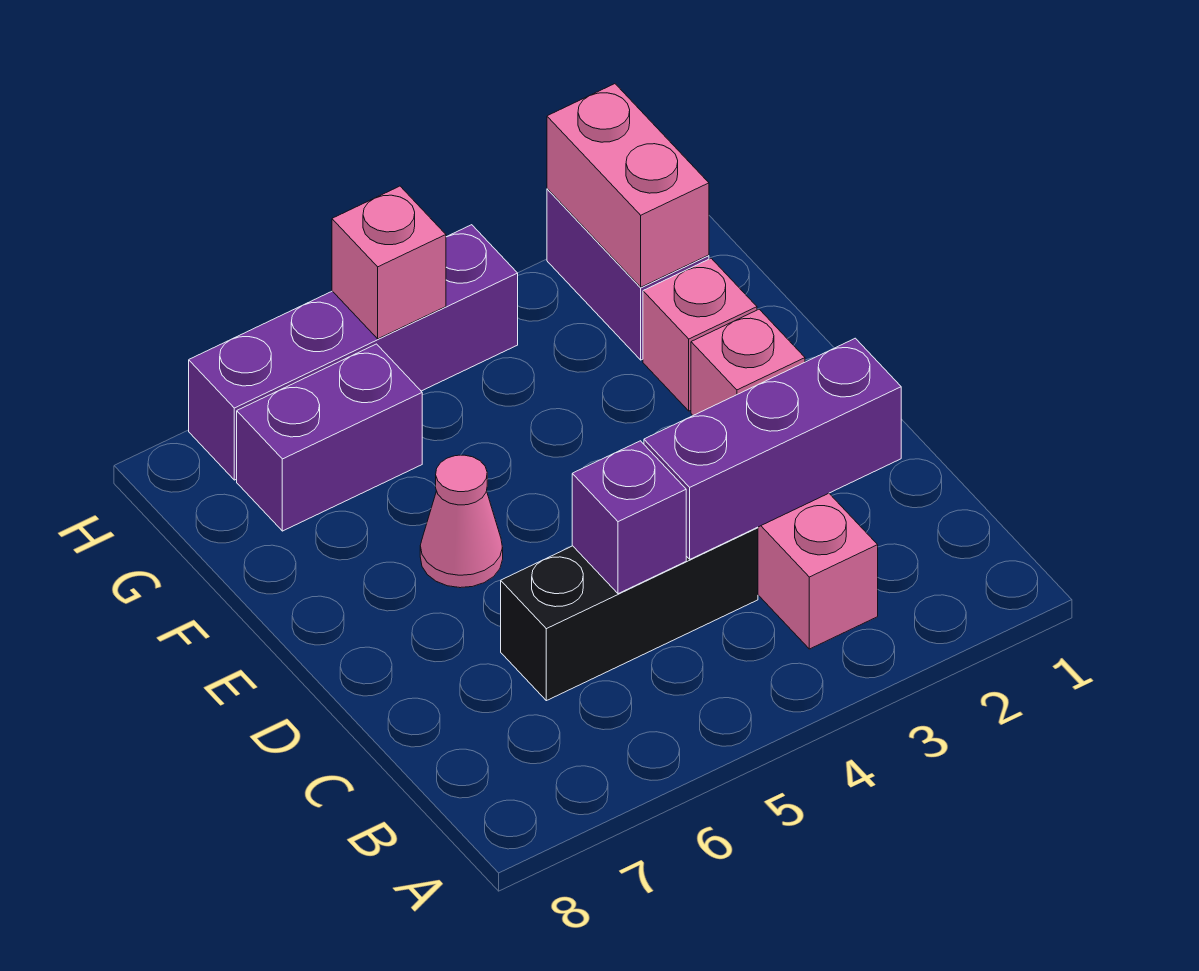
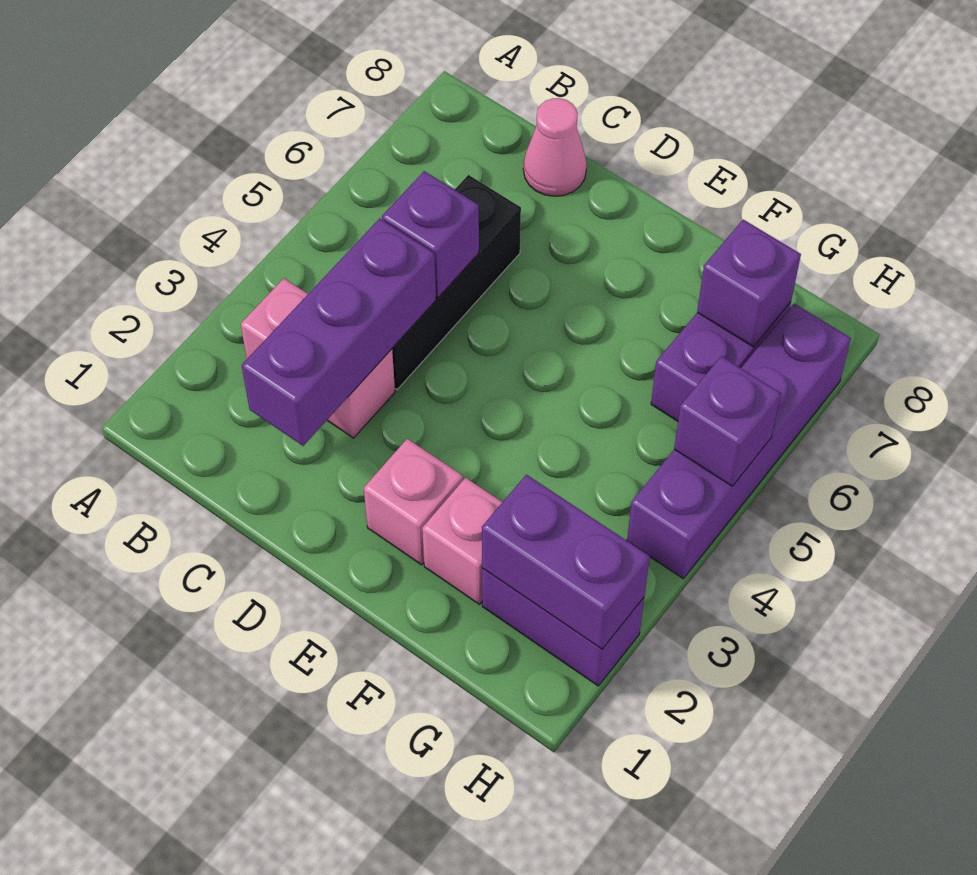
pink 1x1 cone [420,455,503,588] -> pink 1x1 cone moved to [523,98,587,196]
pink 1x2 brick [547,84,709,287] -> purple 1x2 brick [482,475,650,649]
none -> purple 1x1 brick [697,220,801,347]
pink 1x1 brick [332,186,446,339] -> purple 1x1 brick [674,356,781,486]

